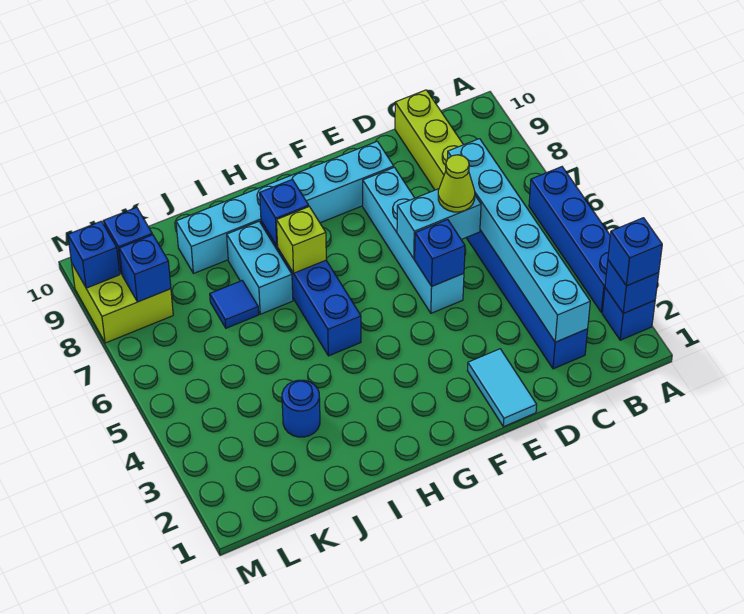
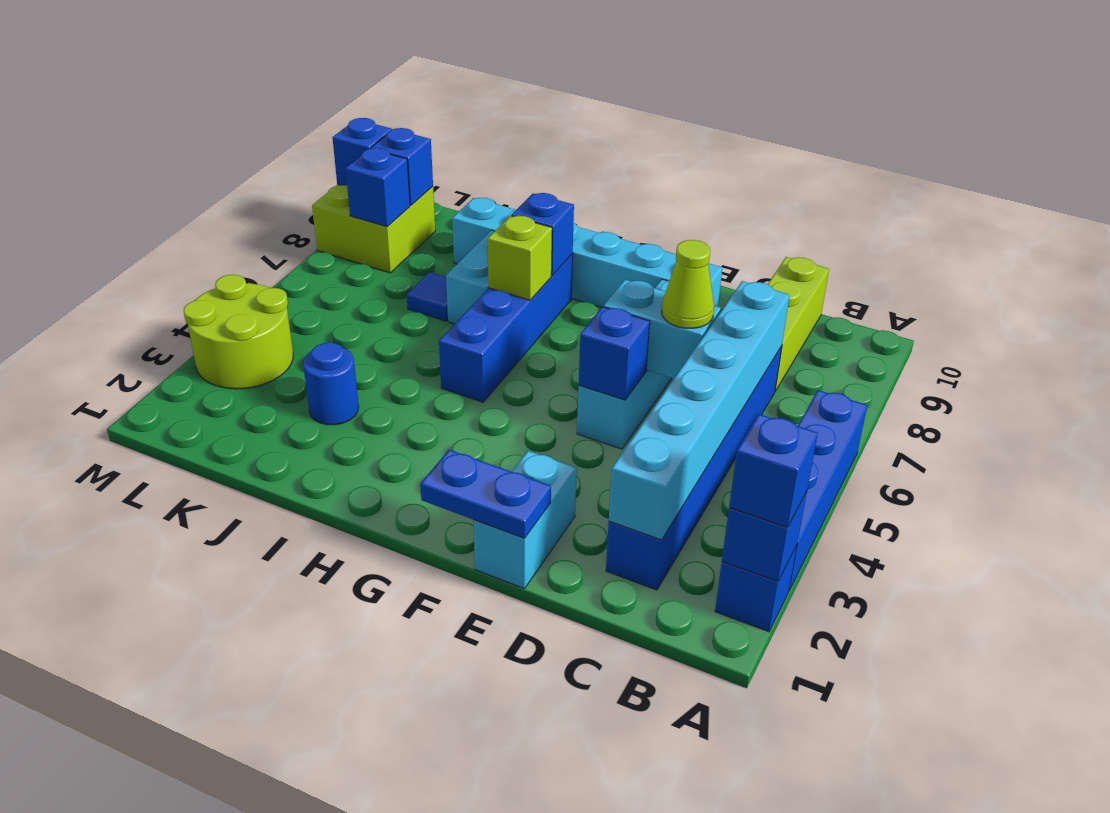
cyan 1x2 tile [467,349,537,427] -> cyan 1x2 brick [474,451,577,588]
none -> blue 1x2 plate [420,450,551,538]
none -> lime 2x2 round brick [183,275,293,389]

